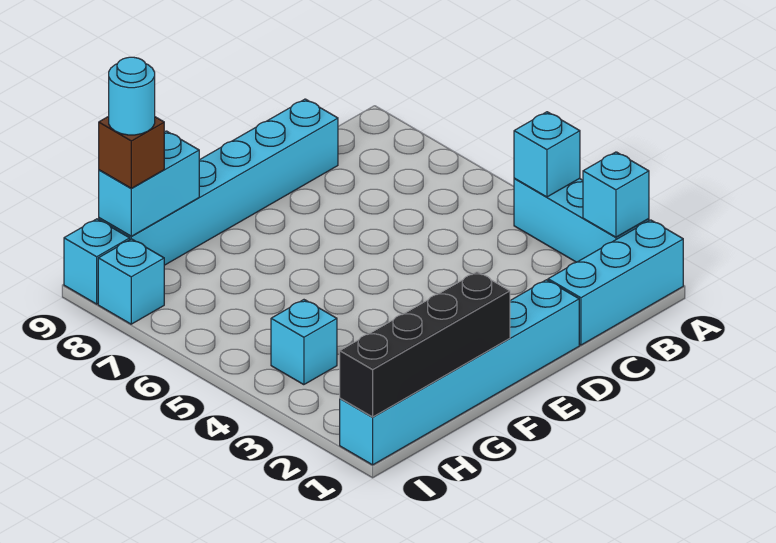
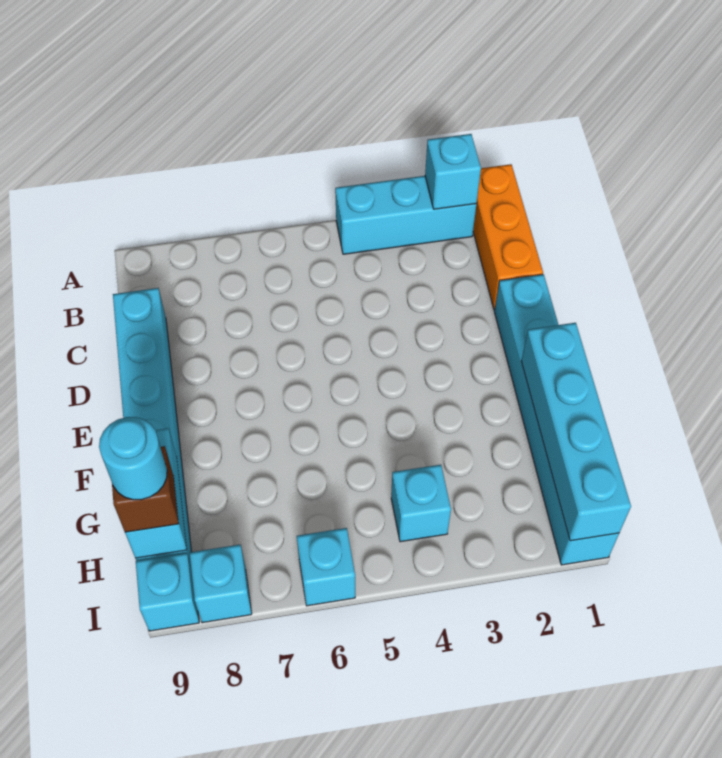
cyan 1x3 brick [548,220,683,345] -> orange 1x3 brick [473,164,543,310]
cyan 1x1 brick [514,112,580,197] -> cyan 1x1 brick moved to [297,528,355,606]
black 1x4 brick [340,272,510,417] -> cyan 1x4 brick [521,323,631,541]

